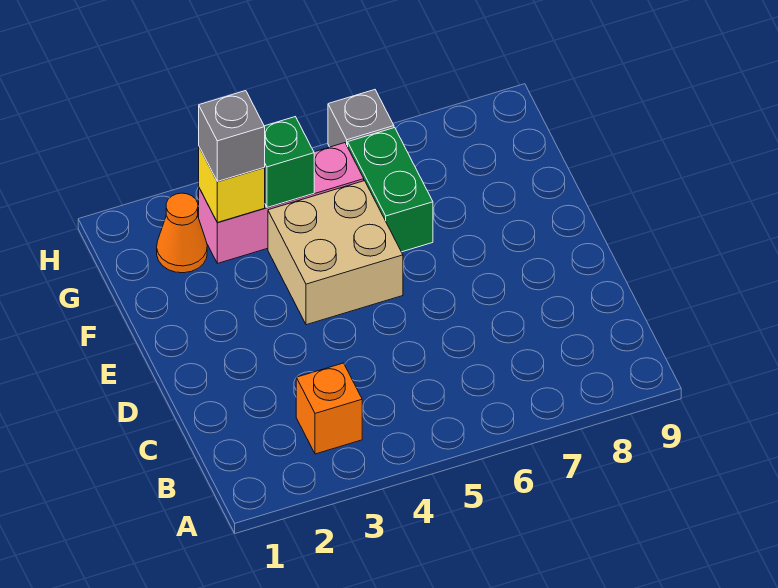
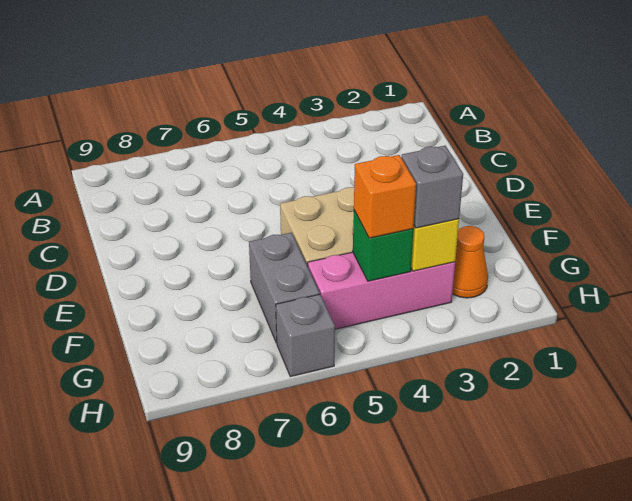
orange 1x1 brick [296,363,362,454] -> orange 1x1 brick moved to [354,155,416,238]
green 1x2 brick [348,128,433,252] -> grey 1x2 brick [249,233,320,343]

